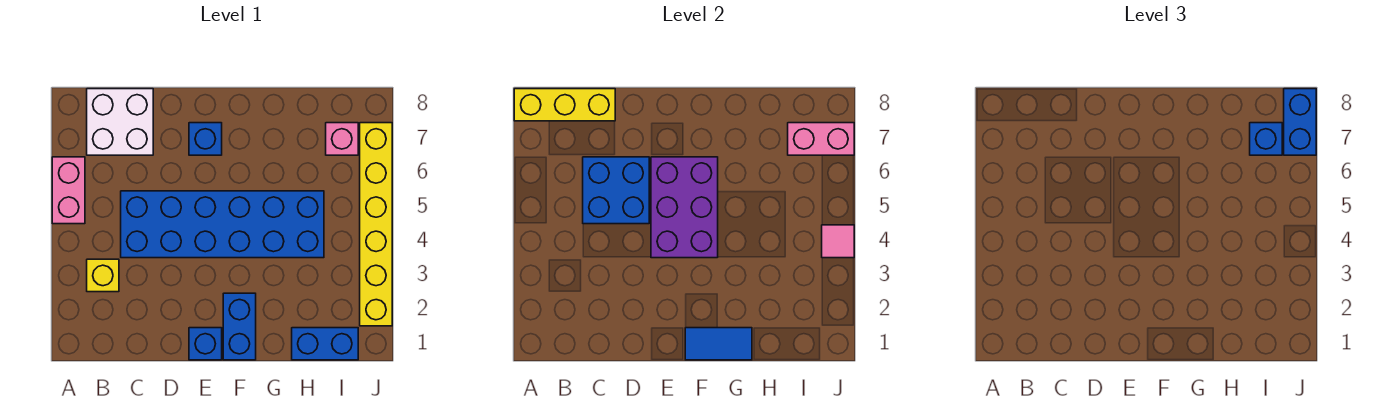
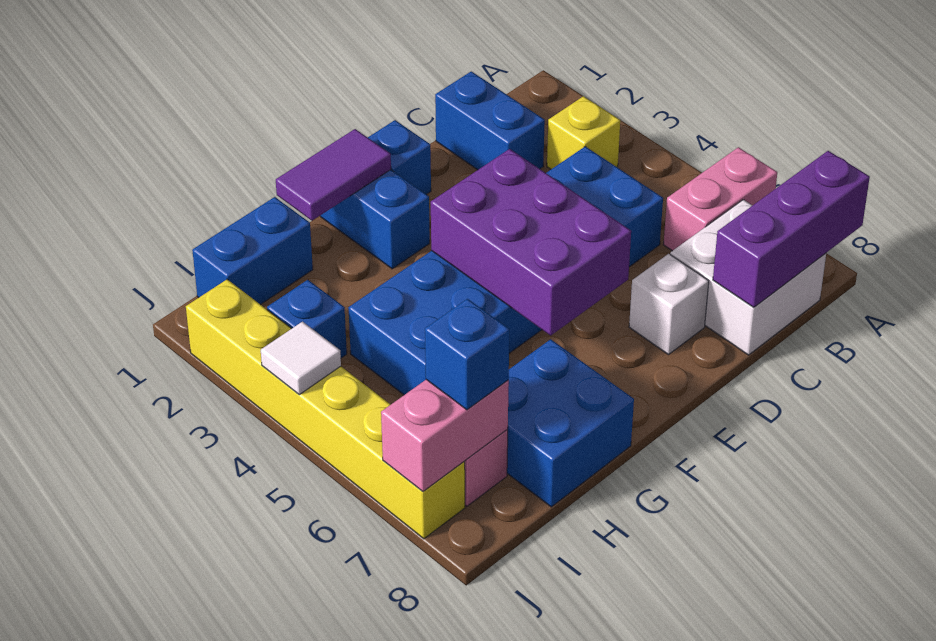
pink 1x2 brick [52,157,85,224] -> pink 1x2 brick turned to [663,147,777,251]
yellow 1x3 brick [514,89,615,121] -> purple 1x3 brick [713,151,870,307]
blue 2x2 brick [583,157,649,224] -> blue 2x2 brick moved to [507,339,634,507]
none -> white 1x1 brick [629,254,709,355]
blue 1x1 brick [189,123,222,155] -> blue 1x1 brick moved to [267,280,347,358]
blue 1x2 tile [685,328,752,360] -> purple 1x2 tile [276,129,391,221]
pink 1x1 tile [822,225,854,258] -> white 1x1 tile [261,322,341,395]
blue 1x2 brick [1284,89,1316,155] -> blue 1x2 brick moved to [435,71,545,170]

